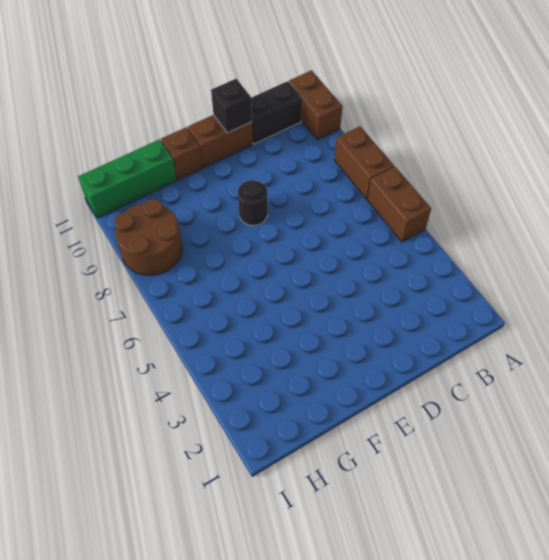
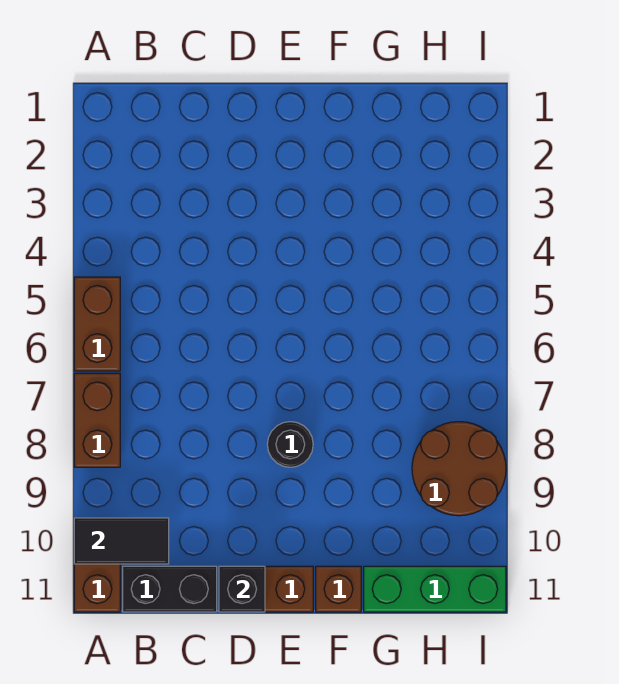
none -> black 1x2 tile [74,518,169,564]

